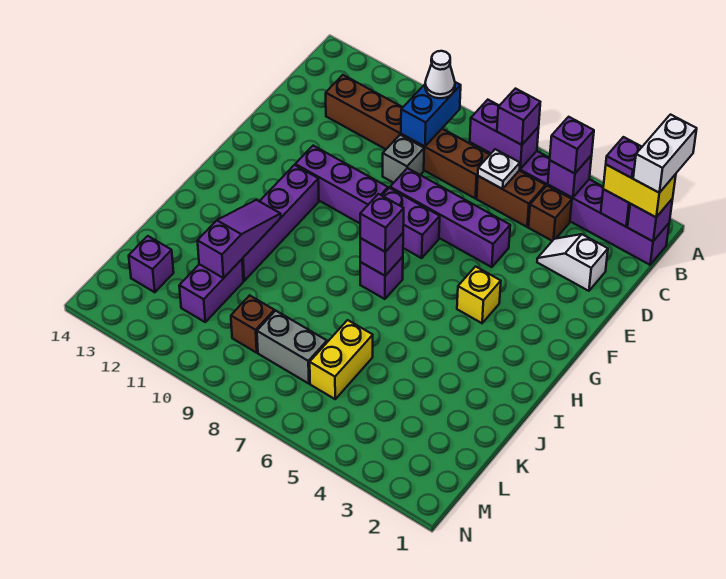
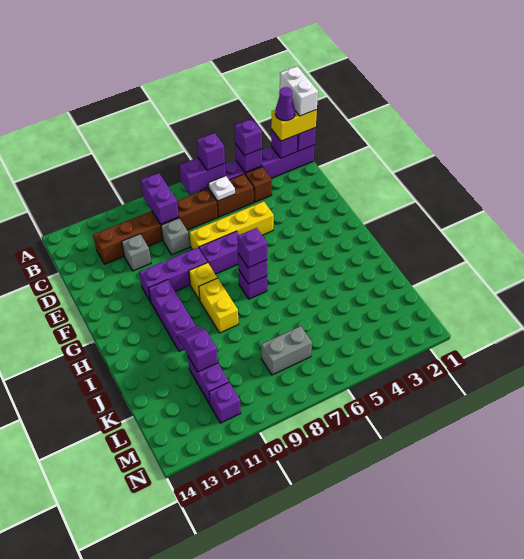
purple 1x1 plate [606,137,642,178] -> purple 1x1 cone [275,87,295,121]
blue 1x2 brick [401,82,461,147] -> purple 1x2 brick [141,173,179,224]
white 1x1 cone [425,51,455,98] -> none
white 1x2 slope [537,234,608,291] -> none
none -> grey 1x1 brick [122,234,151,271]
purple 1x4 brick [390,168,510,267] -> yellow 1x4 brick [189,201,274,250]
yellow 1x1 brick [457,267,501,323] -> yellow 1x1 brick moved to [189,263,217,300]
purple 1x4 brick [242,165,319,281] -> purple 1x3 brick [149,280,196,351]
purple 1x3 slope [197,200,281,278] -> purple 1x2 slope [177,326,218,372]
yellow 1x2 brick [310,320,373,399] -> yellow 1x2 brick moved to [199,278,238,333]
brown 1x1 brick [231,295,274,353] -> none
purple 1x1 brick [129,236,174,292] -> purple 1x1 brick moved to [209,382,241,423]

